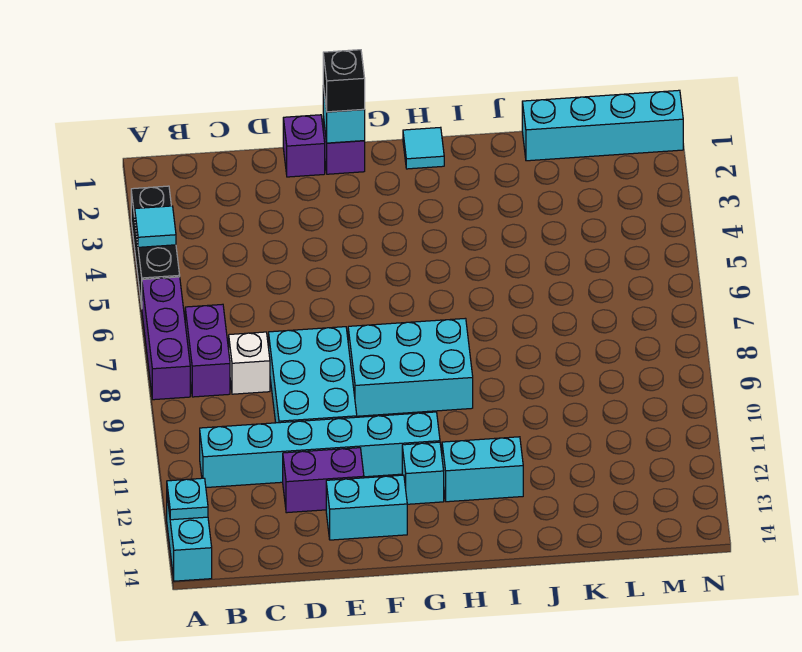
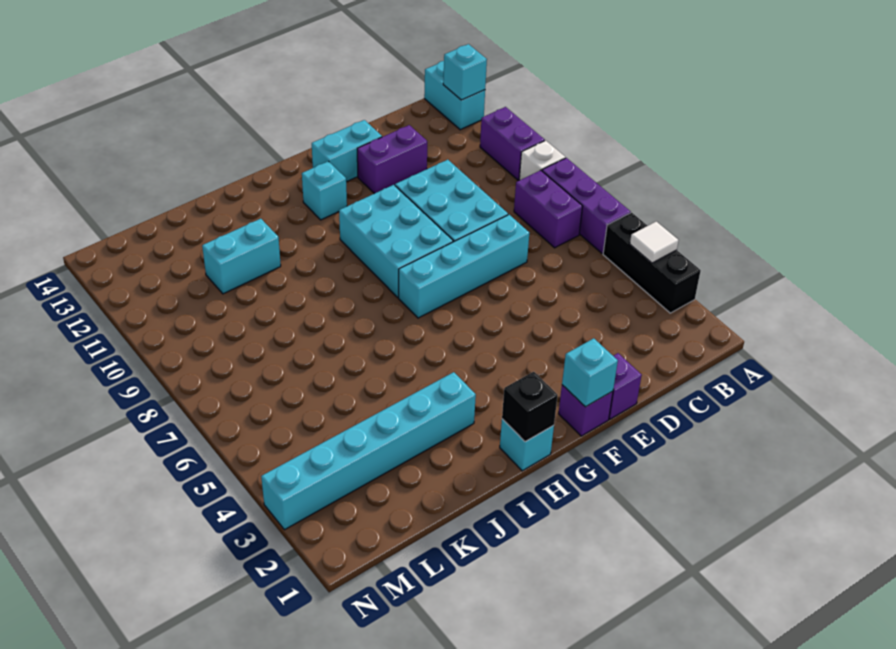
cyan 1x1 tile [135,206,176,247] -> white 1x1 tile [630,222,679,263]
none -> purple 1x2 brick [480,107,545,180]
cyan 1x1 plate [167,478,208,520] -> cyan 1x1 brick [443,44,487,100]
cyan 1x6 brick [200,412,440,488] -> cyan 1x6 brick moved to [261,372,476,530]
white 1x1 brick [229,332,270,394] -> white 1x1 brick moved to [519,141,565,180]
black 1x1 brick [323,50,365,112] -> black 1x1 brick moved to [502,372,558,442]
cyan 2x3 brick [348,318,473,416] -> cyan 2x3 brick turned to [339,185,453,297]
cyan 1x1 tile [403,127,444,169] -> cyan 1x1 brick [500,419,554,471]
cyan 1x2 brick [442,437,523,502] -> cyan 1x2 brick moved to [202,219,281,294]
cyan 1x4 brick [522,90,683,161] -> cyan 1x4 brick moved to [399,215,529,318]

